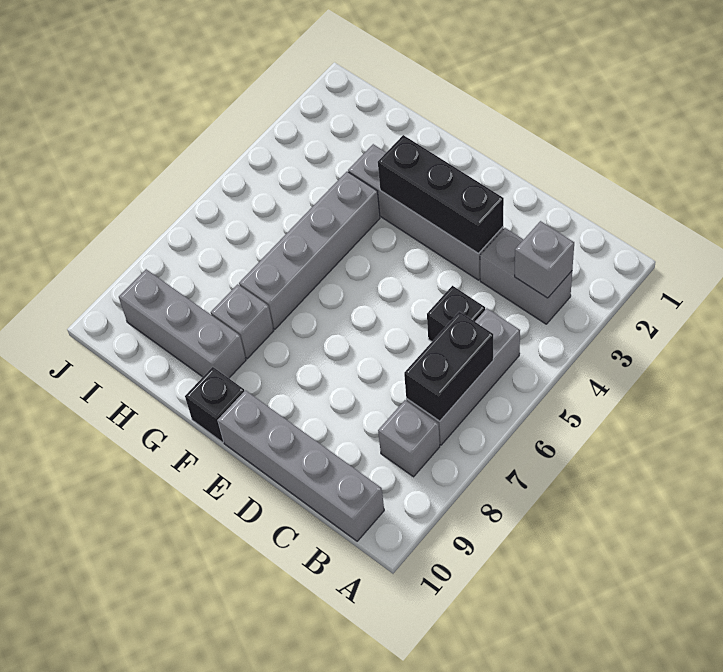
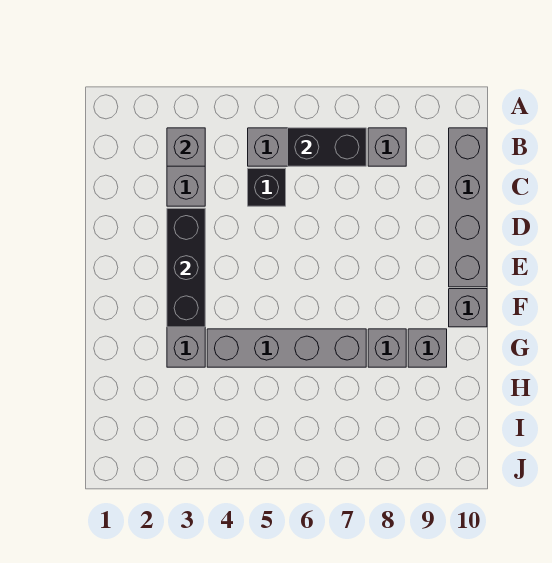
black 1x1 brick [185,367,245,442] -> grey 1x1 brick [449,289,487,327]
grey 1x3 brick [119,269,246,378] -> grey 1x1 brick [408,329,447,367]

